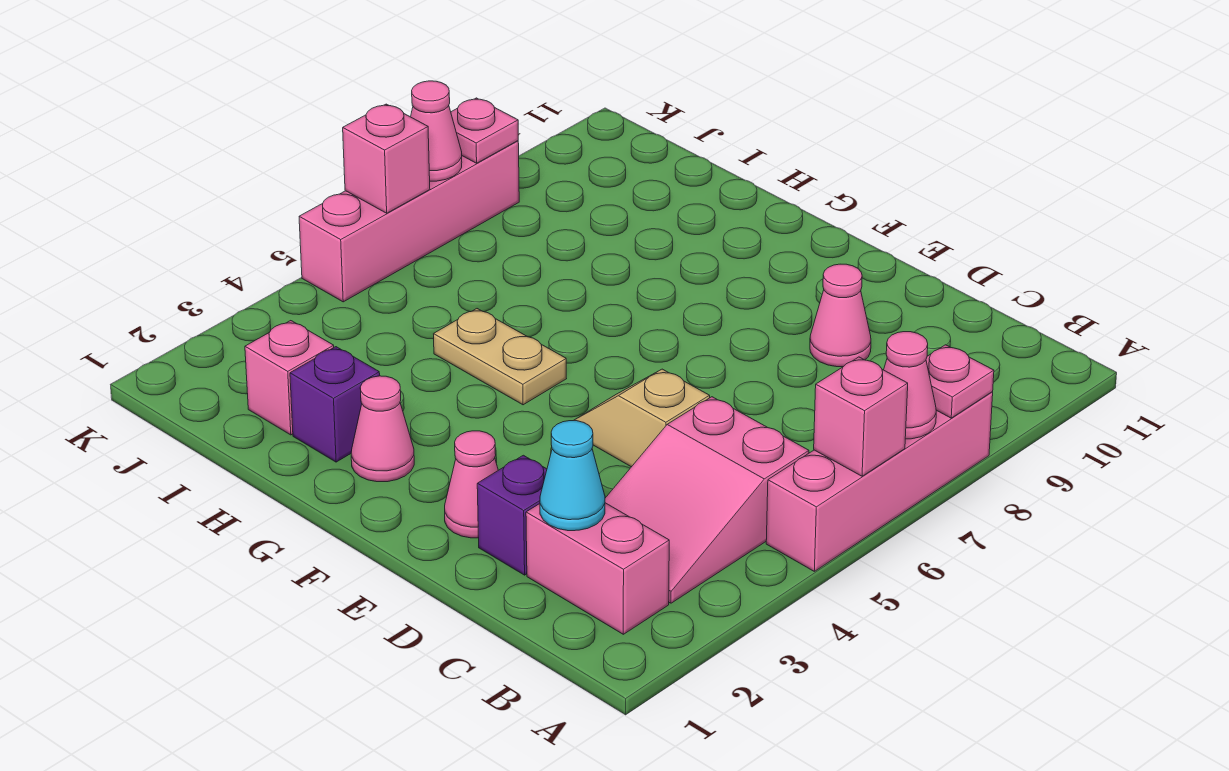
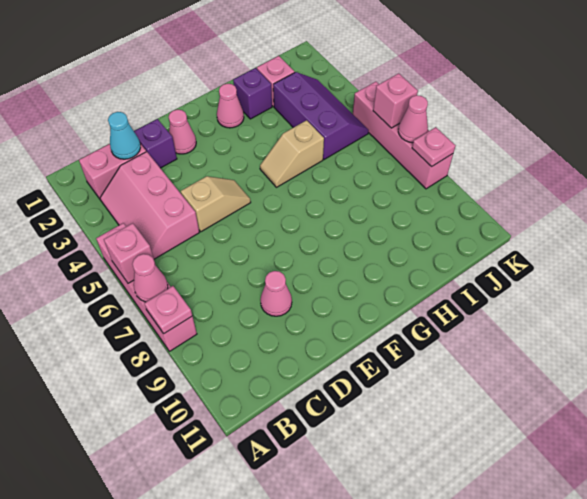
pink 2x3 slope [605,397,809,603] -> pink 2x3 slope turned to [100,152,199,259]
tan 1x2 plate [434,309,567,405] -> tan 1x2 slope [260,120,324,187]
none -> purple 2x3 slope [273,72,369,160]

